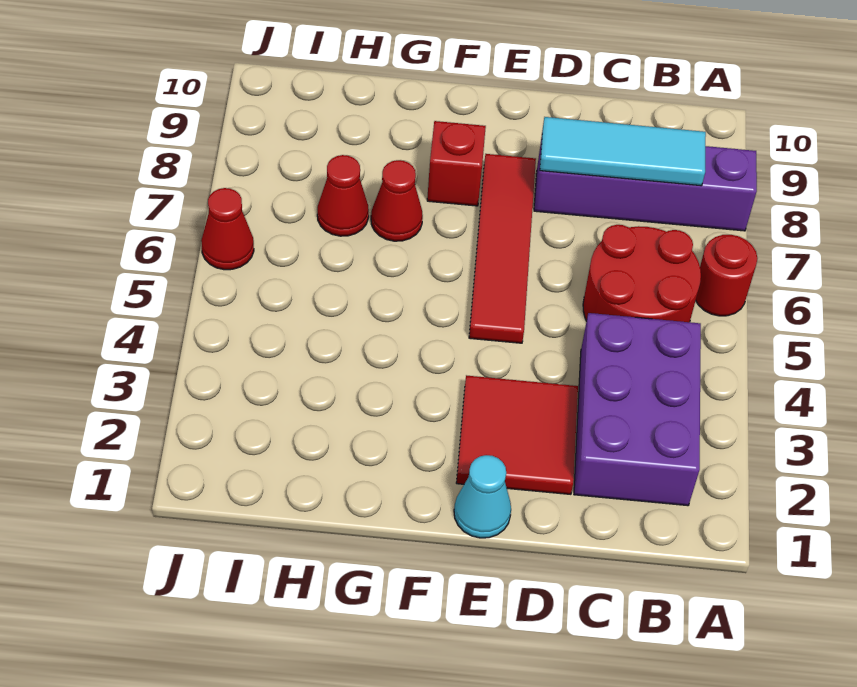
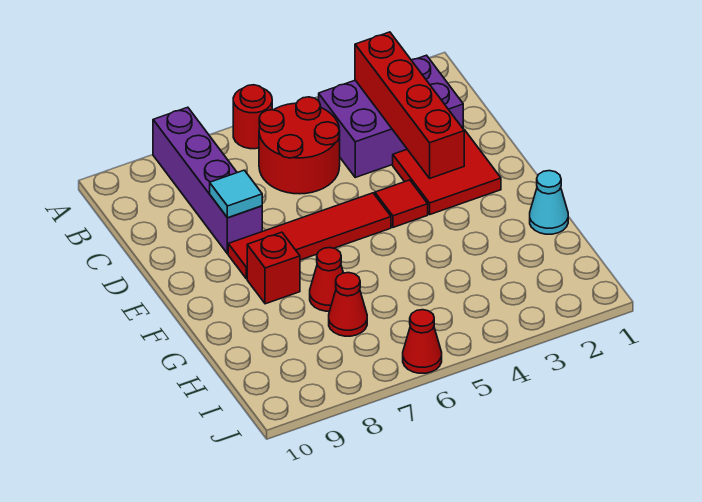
none -> red 1x4 brick [355,32,464,178]
cyan 1x3 tile [540,117,706,186] -> cyan 1x1 tile [210,170,262,218]
cyan 1x1 cone [454,455,511,538] -> cyan 1x1 cone moved to [530,171,568,234]
none -> red 1x1 tile [375,180,428,227]

